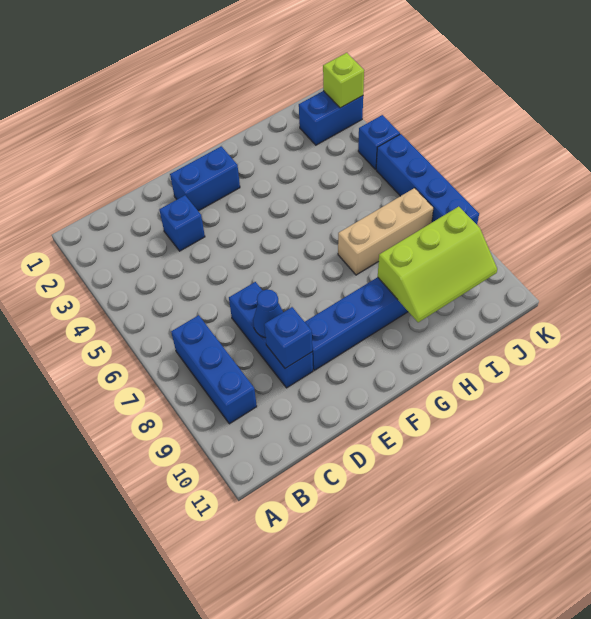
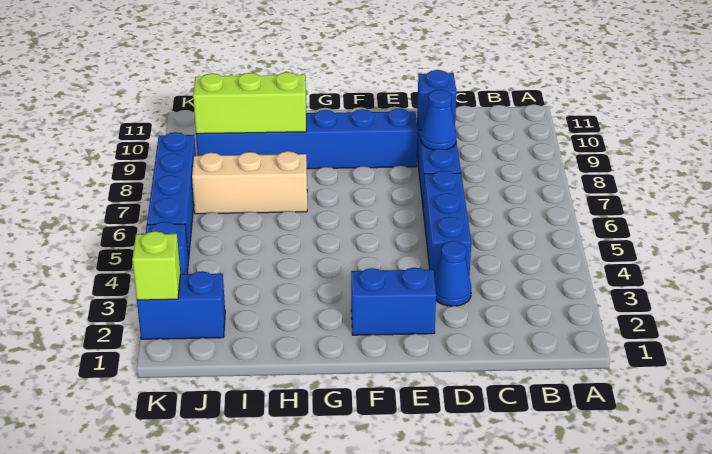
blue 1x3 brick [171,315,257,424] -> blue 1x3 brick moved to [423,171,471,279]
blue 1x1 brick [159,195,205,251] -> blue 1x1 cone [435,241,471,306]

